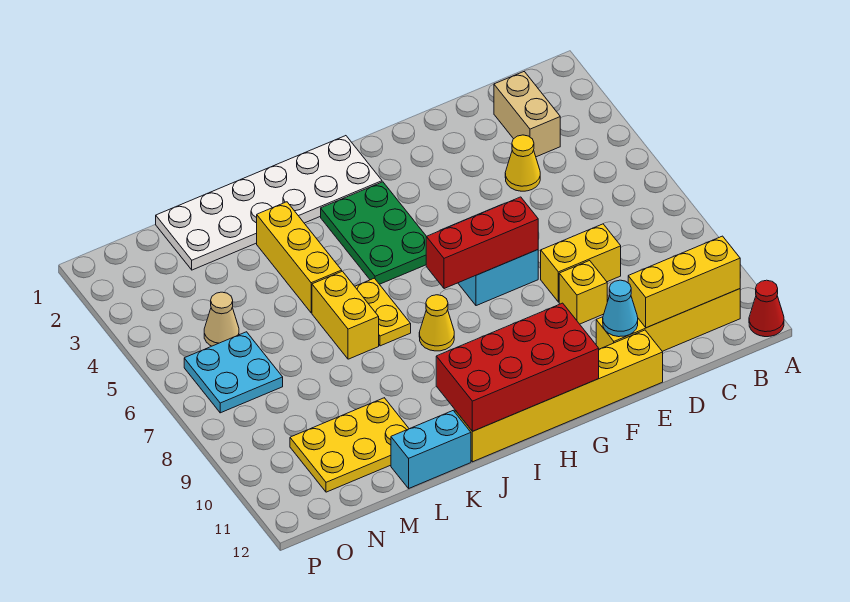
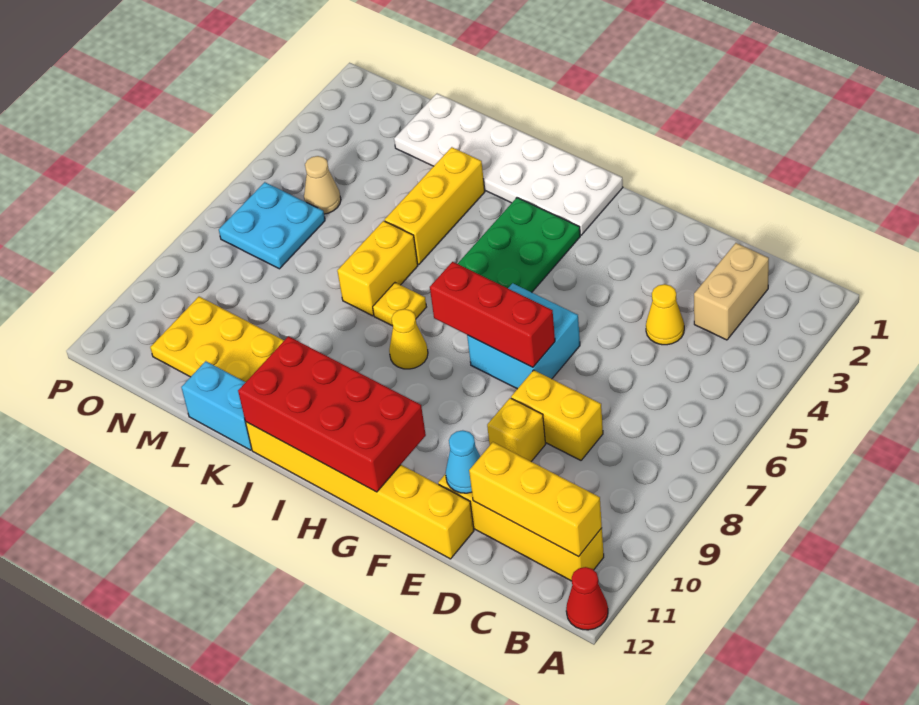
yellow 1x2 plate [355,278,411,346] -> yellow 1x1 plate [373,283,426,326]

